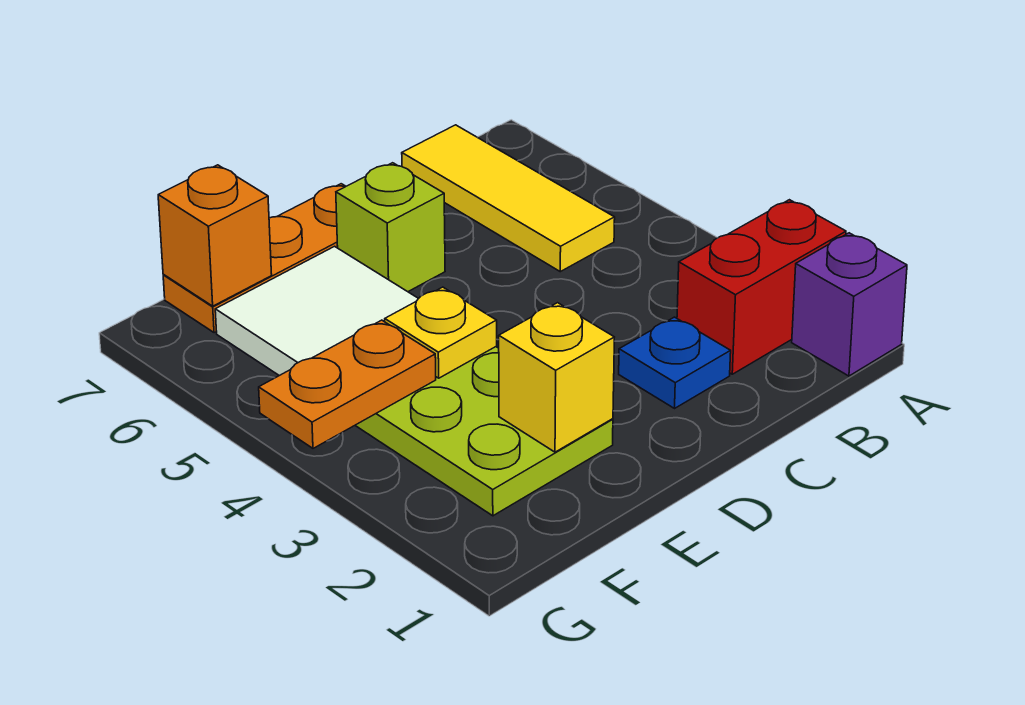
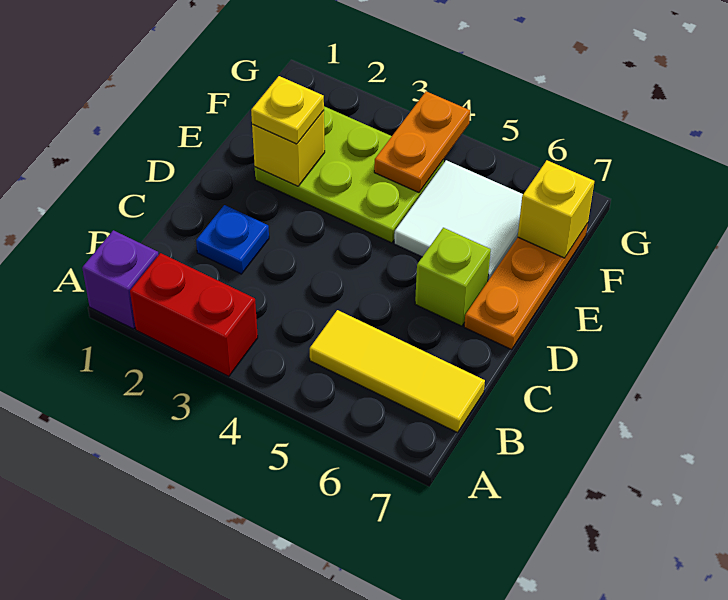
red 1x2 brick [677,200,846,374] -> red 1x2 brick turned to [130,253,258,376]
yellow 1x1 plate [385,287,497,378] -> yellow 1x1 plate moved to [251,76,324,144]
orange 1x1 brick [158,165,272,306] -> yellow 1x1 brick [518,160,594,258]

